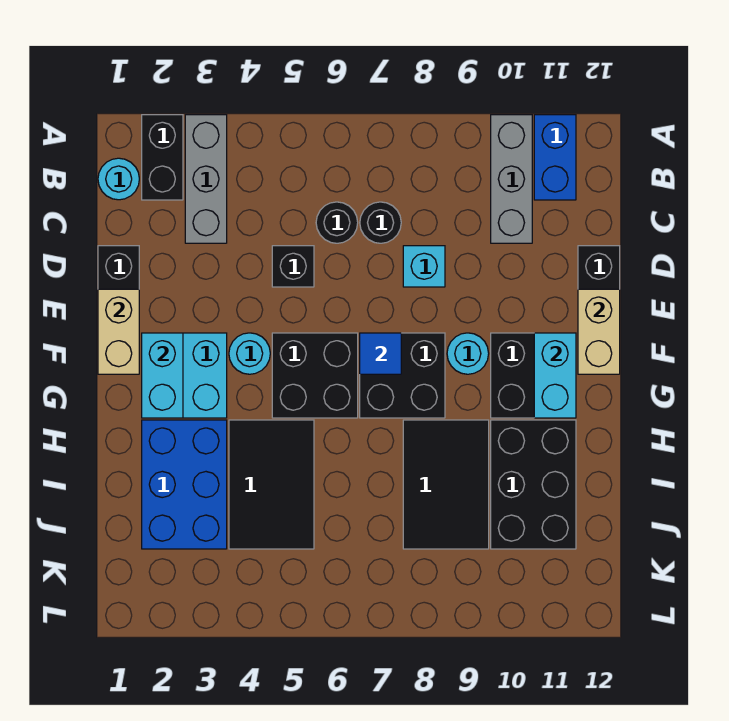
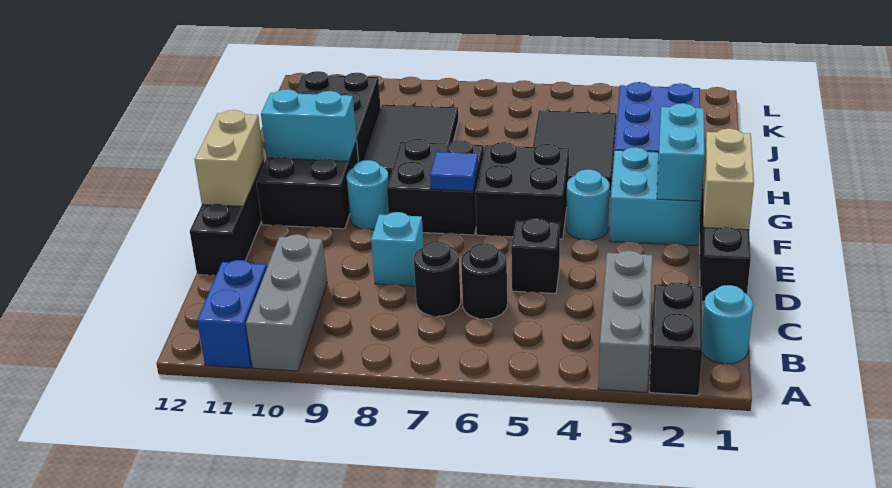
cyan 1x2 brick [534,333,576,418] -> cyan 1x2 brick turned to [261,89,357,161]

